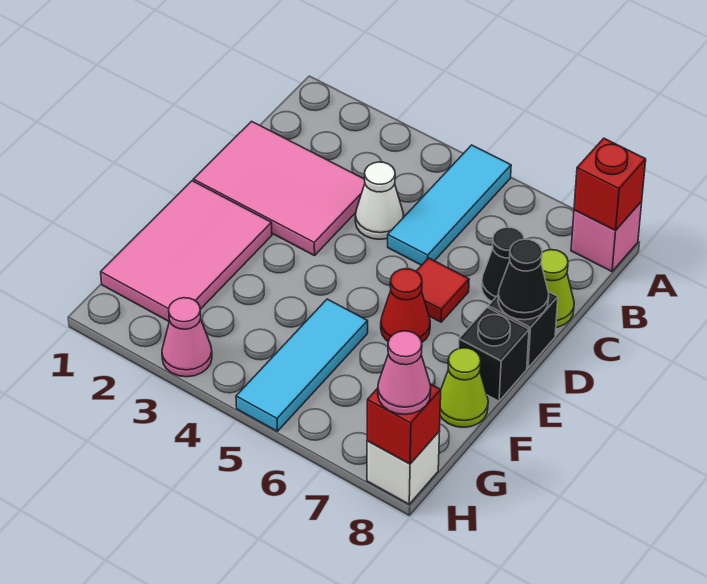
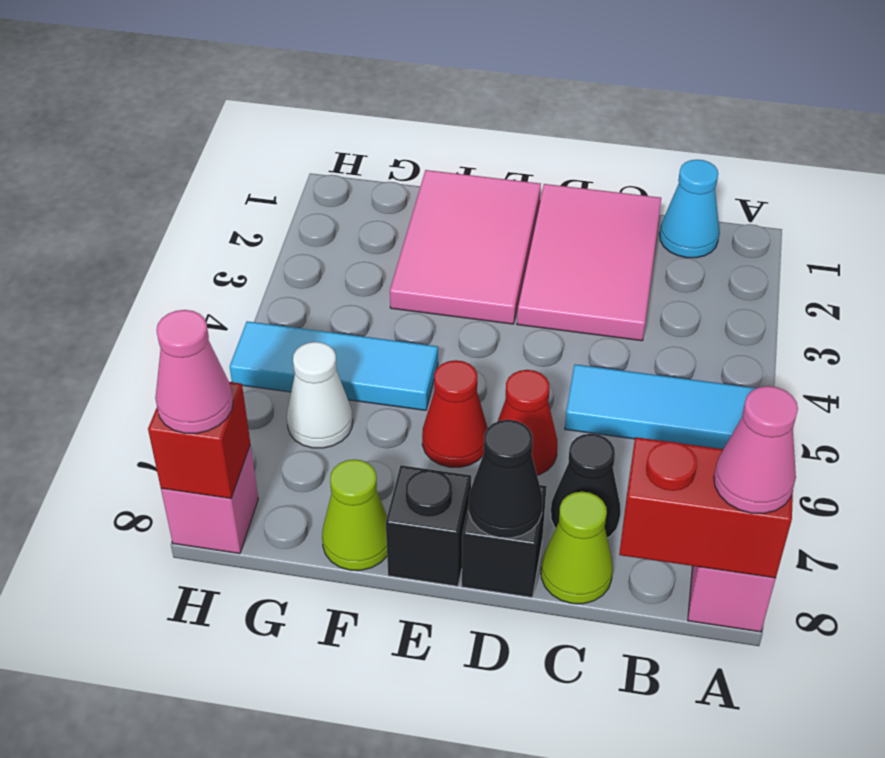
red 1x1 brick [574,138,646,230] -> red 1x2 brick [619,437,793,578]
none -> cyan 1x1 cone [660,160,719,258]
white 1x1 cone [355,162,404,239] -> white 1x1 cone moved to [287,342,353,448]
red 1x1 tile [416,258,469,322] -> red 1x1 cone [498,370,557,475]
pink 2x3 tile [101,181,272,321] -> pink 2x3 tile turned to [390,170,541,324]
pink 1x1 cone [162,298,212,377] -> pink 1x1 cone moved to [714,386,798,513]
white 1x1 brick [367,431,440,504] -> pink 1x1 brick [161,445,258,554]

